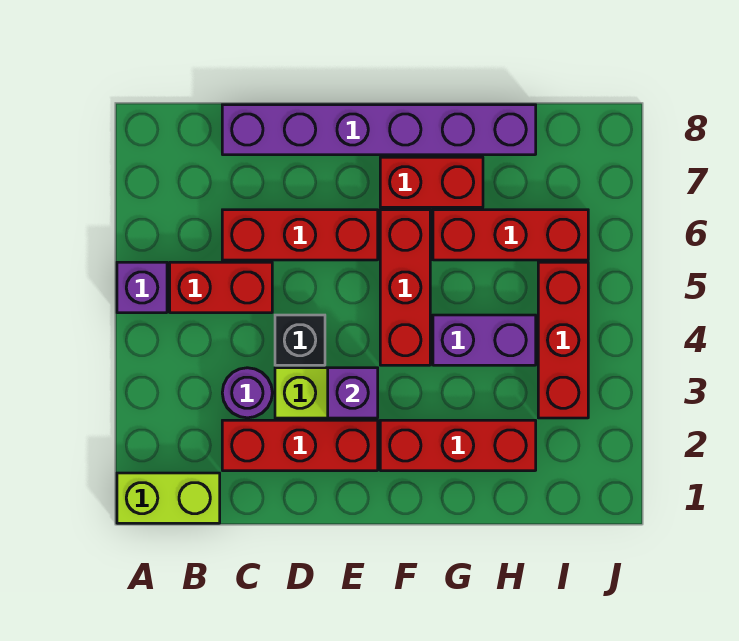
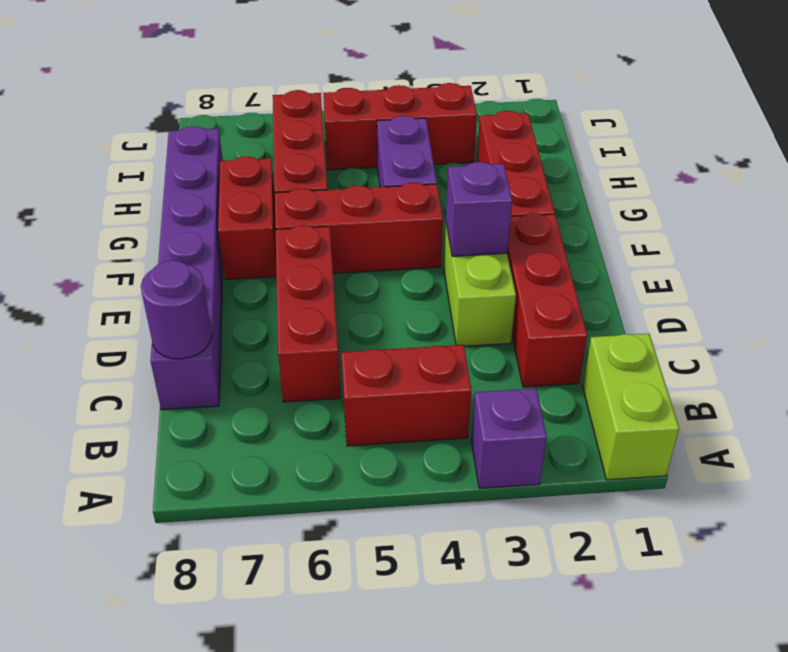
purple 1x1 brick [117,262,167,313] -> purple 1x1 brick moved to [471,388,547,489]
red 1x2 brick [170,262,272,313] -> red 1x2 brick turned to [341,345,471,446]
purple 1x1 round brick [222,368,272,418] -> purple 1x1 round brick moved to [141,260,212,359]
black 1x1 brick [275,315,325,365] -> none

